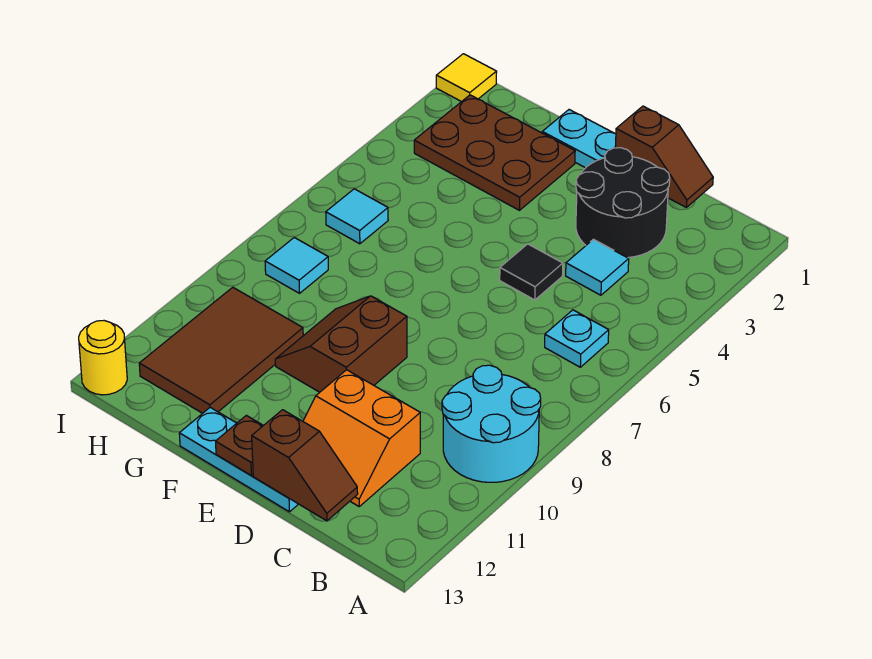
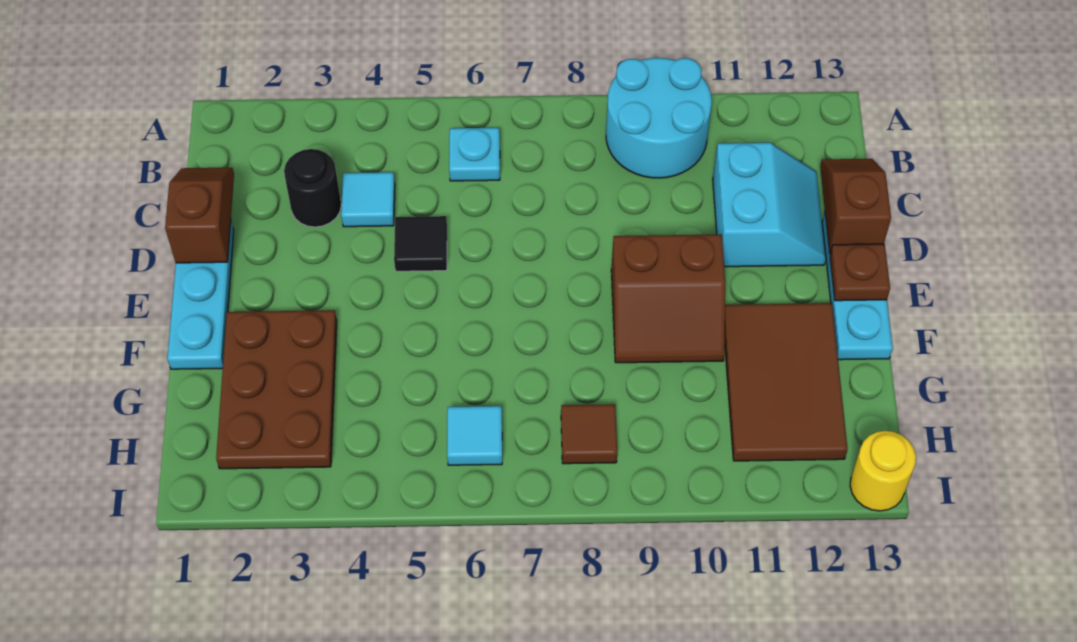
black 2x2 round brick [576,148,670,258] -> black 1x1 round brick [284,149,341,227]
orange 2x2 slope [303,370,420,506] -> cyan 2x2 slope [713,143,826,267]
brown 2x3 tile [139,287,303,413] -> brown 2x3 tile turned to [725,303,848,461]
cyan 1x1 tile [265,238,328,293] -> brown 1x1 tile [561,404,617,464]
yellow 1x1 tile [436,54,497,102] -> none

